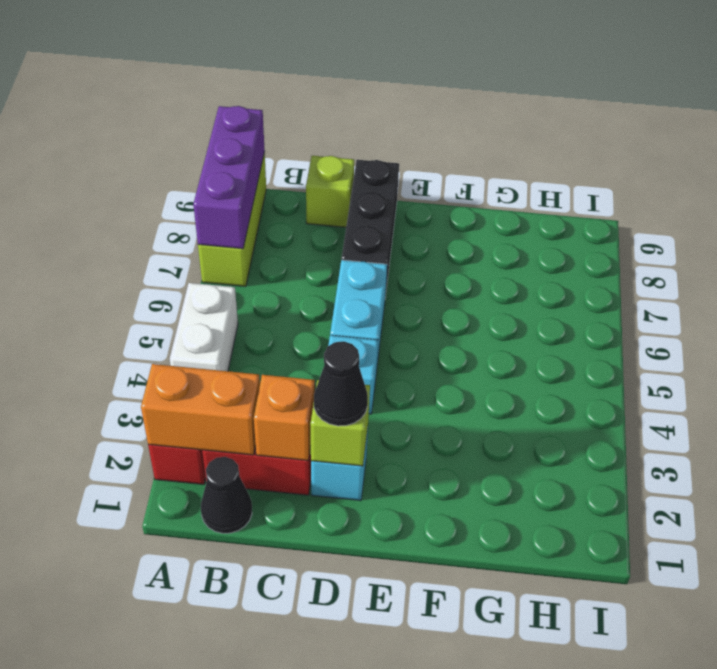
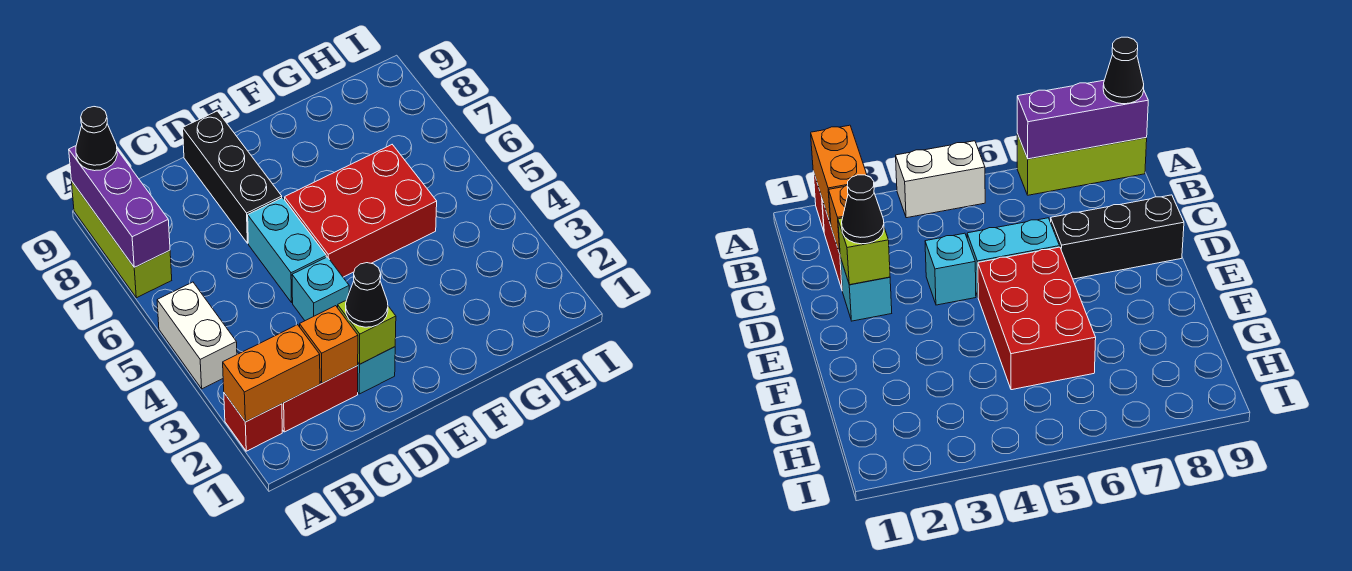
black 1x1 cone [201,457,252,533] -> black 1x1 cone moved to [76,107,117,171]
lime 1x1 brick [306,156,354,227] -> none
none -> red 2x3 brick [285,145,437,277]

